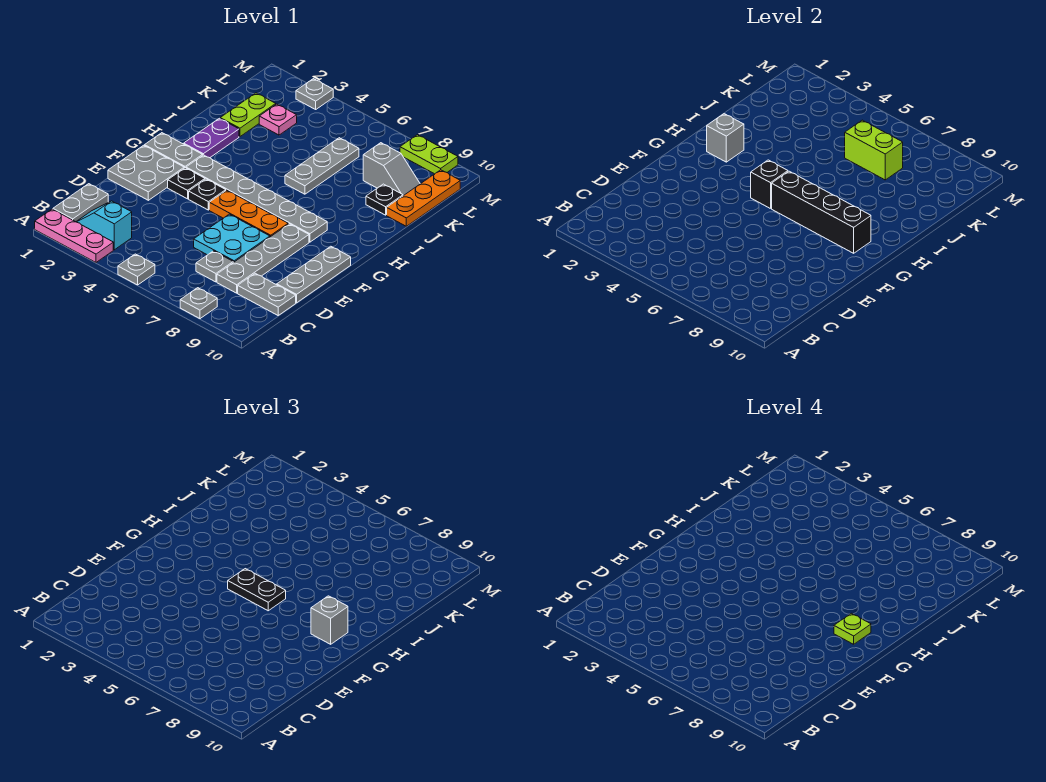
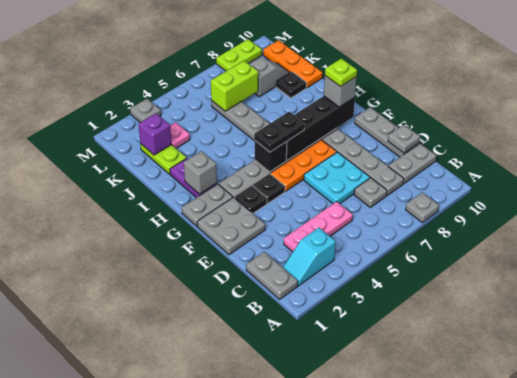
pink 1x3 plate [35,209,113,262] -> pink 1x3 plate moved to [284,201,353,252]
grey 1x1 plate [118,254,155,285] -> grey 1x1 plate moved to [388,125,420,153]
none -> purple 1x1 brick [138,113,172,155]

